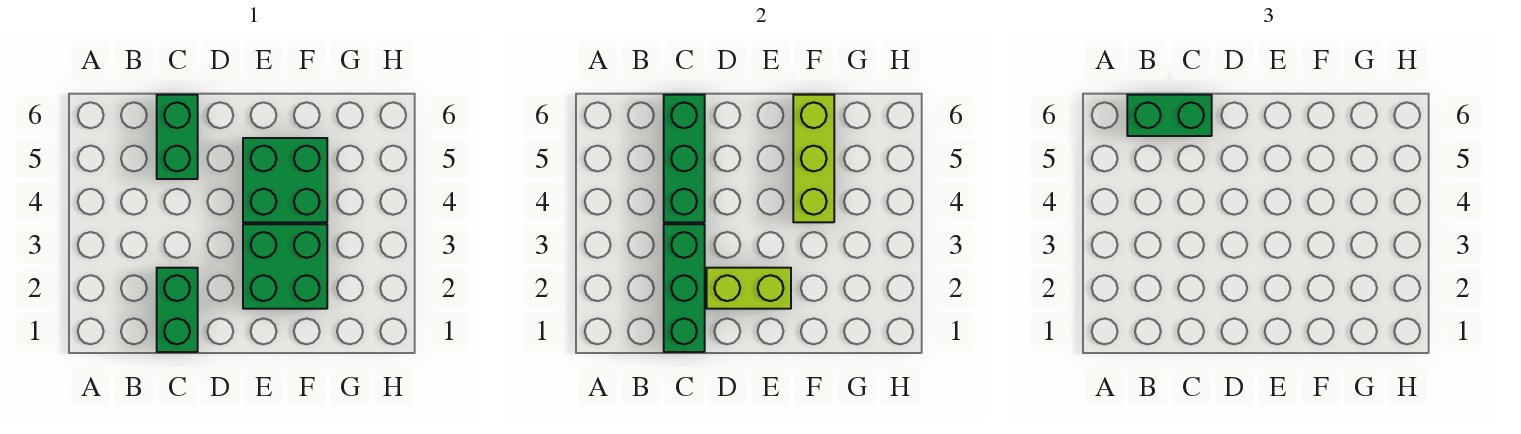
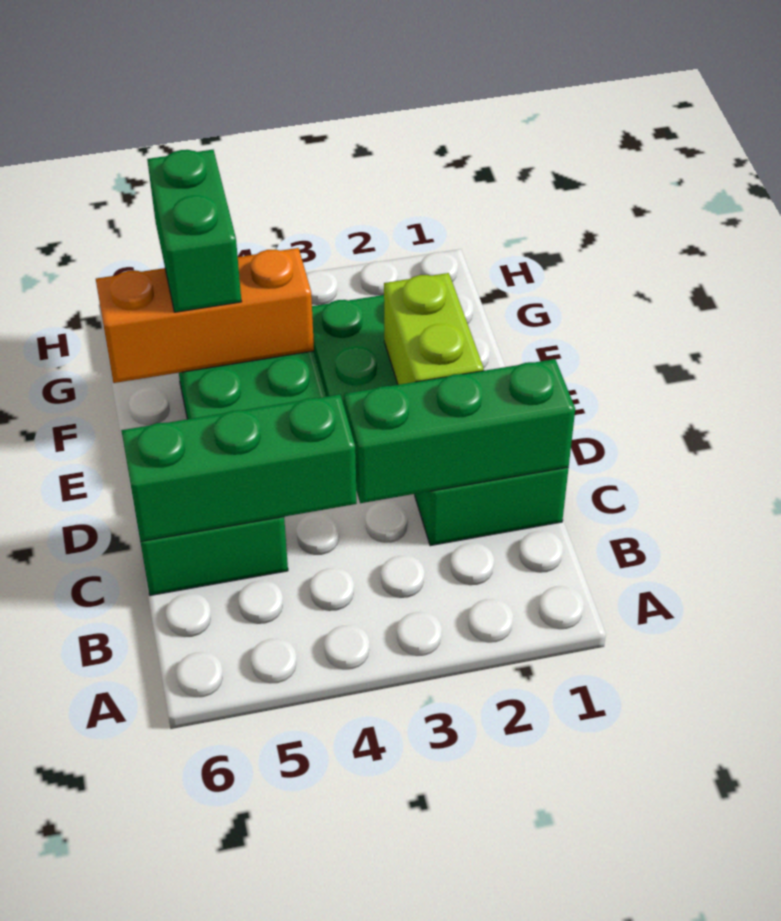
green 1x2 brick [1127,95,1212,136] -> green 1x2 brick moved to [147,150,242,312]
lime 1x3 brick [793,95,834,222] -> orange 1x3 brick [96,248,314,383]

